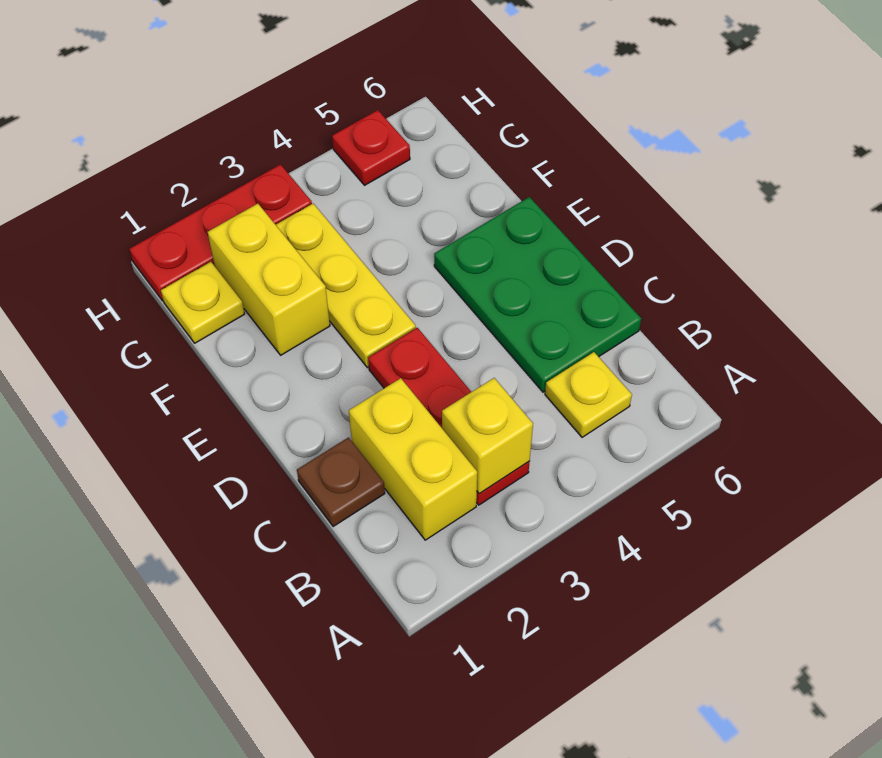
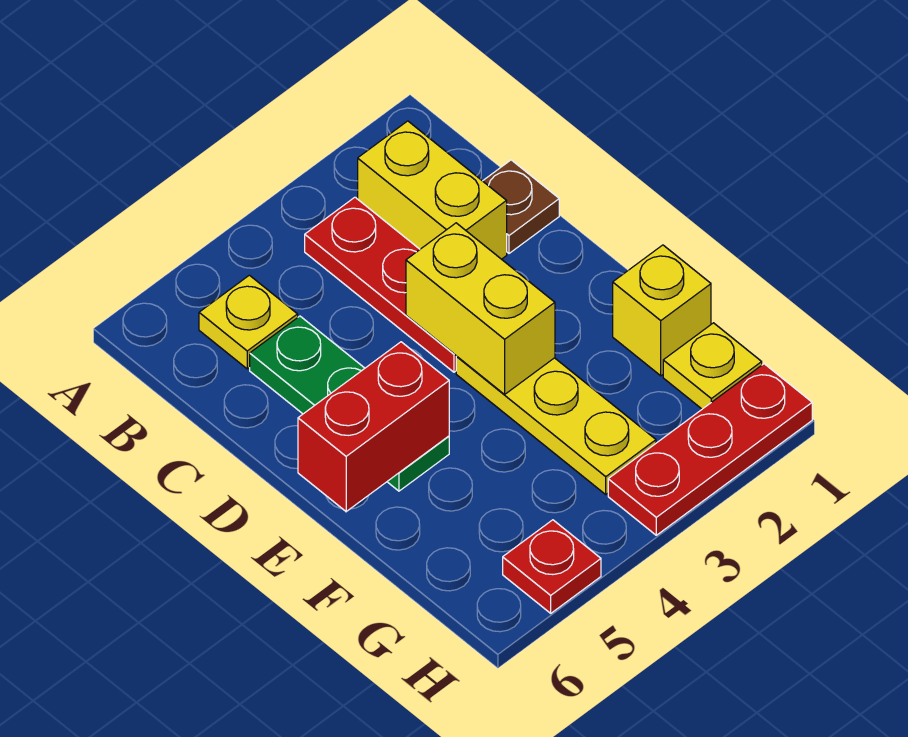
yellow 1x1 brick [442,378,533,494] -> yellow 1x1 brick moved to [613,245,711,376]
green 2x3 plate [434,197,641,392] -> green 1x3 plate [250,316,449,491]
none -> red 1x2 brick [298,342,449,512]
yellow 1x2 brick [208,204,330,355] -> yellow 1x2 brick moved to [406,223,555,394]

